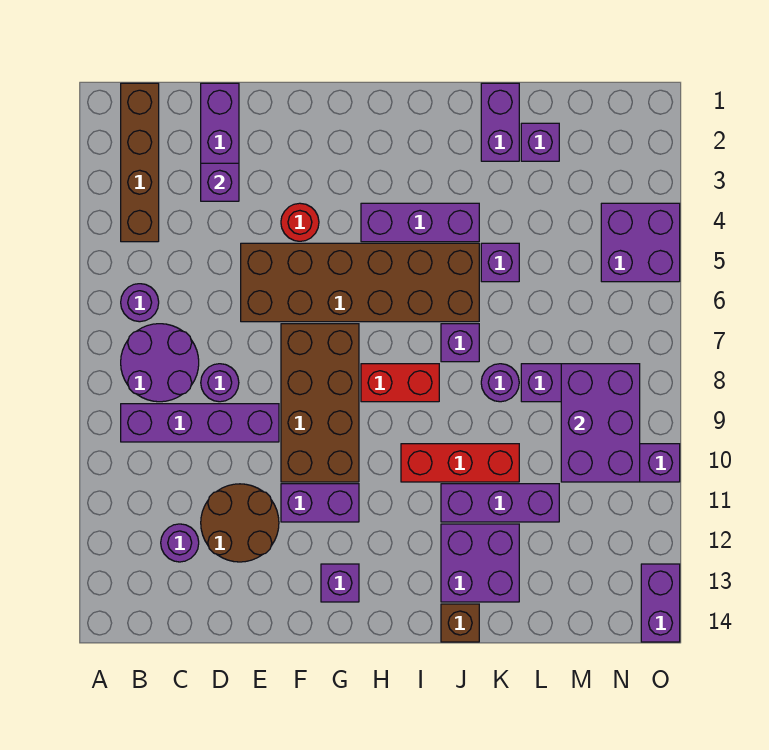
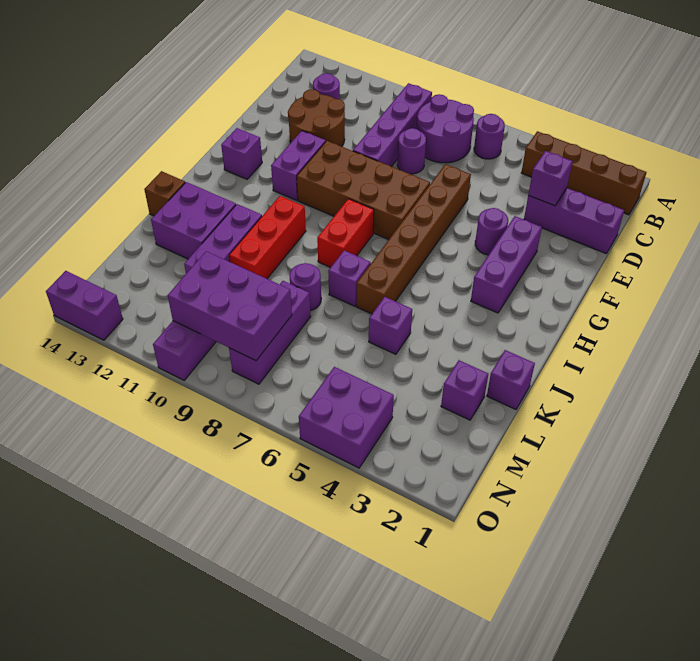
brown 2x6 brick [241,243,479,322] -> brown 1x6 brick [356,164,471,314]
red 1x1 round brick [281,203,319,241] -> purple 1x1 round brick [475,208,508,255]
purple 1x3 brick [361,203,479,242] -> purple 1x3 brick moved to [471,216,542,313]
purple 1x2 brick [481,83,519,161] -> purple 1x1 brick [487,350,535,409]

